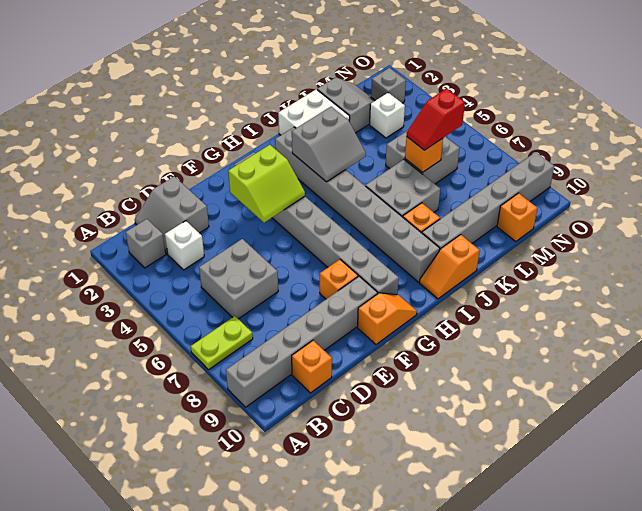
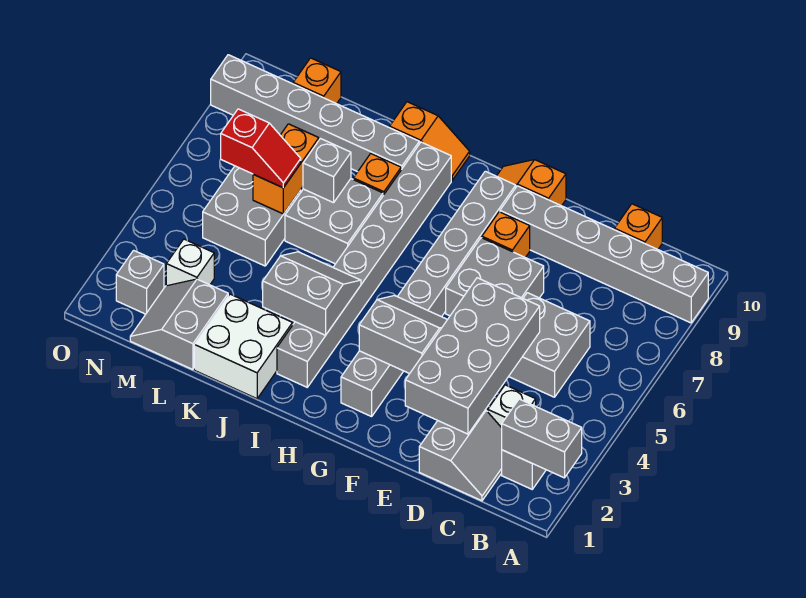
none -> grey 1x2 brick [502,399,582,478]
lime 1x2 plate [191,316,253,370] -> none
none -> grey 2x4 brick [405,278,540,434]
none -> grey 2x2 brick [446,238,544,316]
lime 2x2 slope [228,145,305,223] -> grey 2x2 slope [359,296,448,374]
none -> grey 1x1 brick [303,139,351,203]
orange 1x1 brick [405,137,443,173] -> orange 1x2 brick [253,124,319,214]

